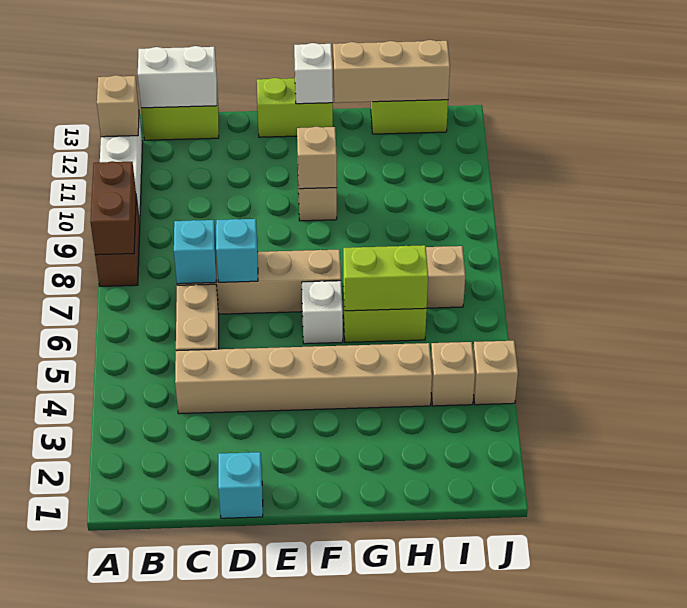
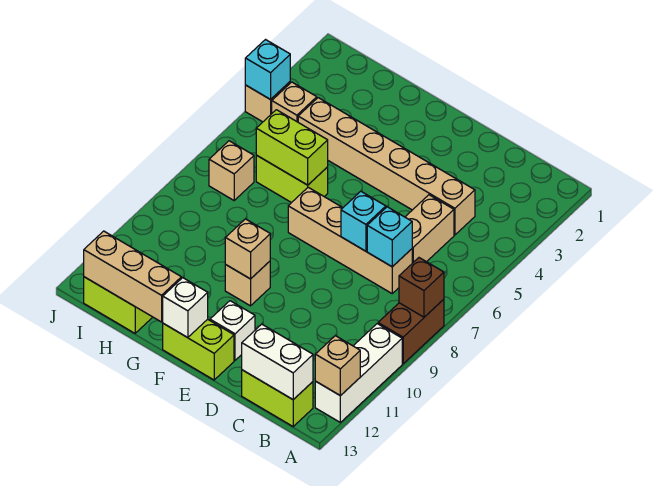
brown 1x2 brick [90,161,136,255] -> brown 1x1 brick [399,258,444,317]
cyan 1x1 brick [218,452,263,518] -> cyan 1x1 brick moved to [245,40,290,100]
white 1x1 brick [302,281,343,344] -> white 1x1 brick moved to [210,301,255,360]

